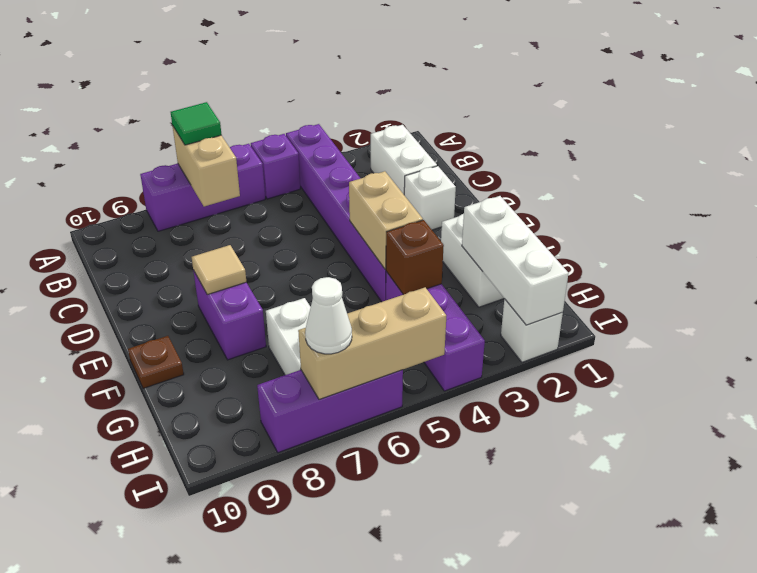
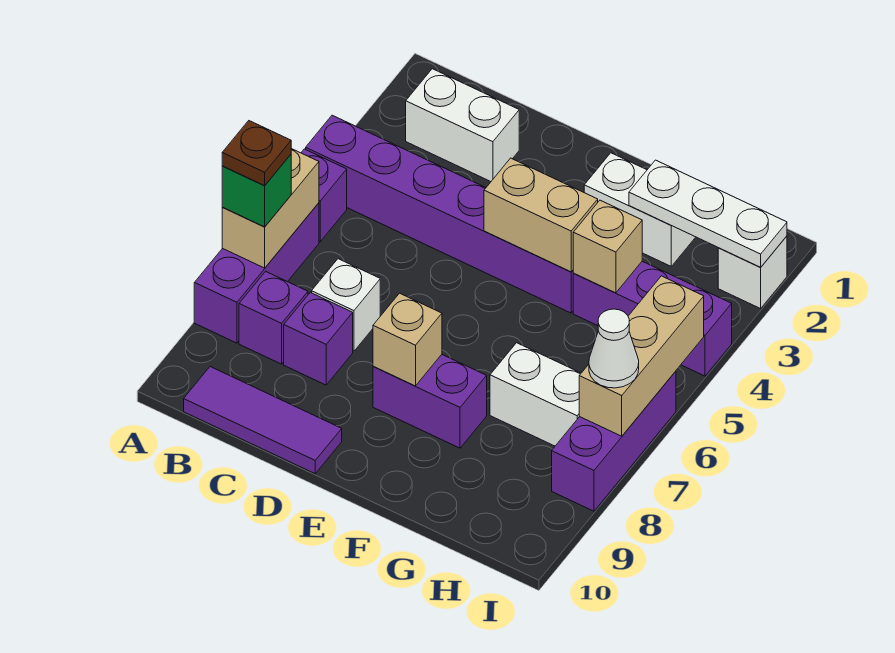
tan 1x2 brick [173,127,240,206] -> tan 1x2 brick turned to [222,149,319,268]
green 1x1 tile [171,102,222,145] -> green 1x1 brick [222,155,291,227]
none -> purple 1x1 brick [239,271,308,364]
none -> purple 1x3 tile [184,367,342,474]
none -> purple 1x1 brick [284,292,353,385]
white 1x1 brick [404,166,456,230] -> white 1x1 brick moved to [312,259,380,351]
tan 1x1 tile [192,245,246,295] -> tan 1x1 brick [373,293,442,386]
brown 1x1 plate [128,336,184,388] -> brown 1x1 plate moved to [222,121,291,186]
white 1x3 brick [462,196,569,325] -> white 1x3 plate [629,160,787,267]
brown 1x1 brick [386,220,444,295] -> tan 1x1 brick [573,200,642,293]

